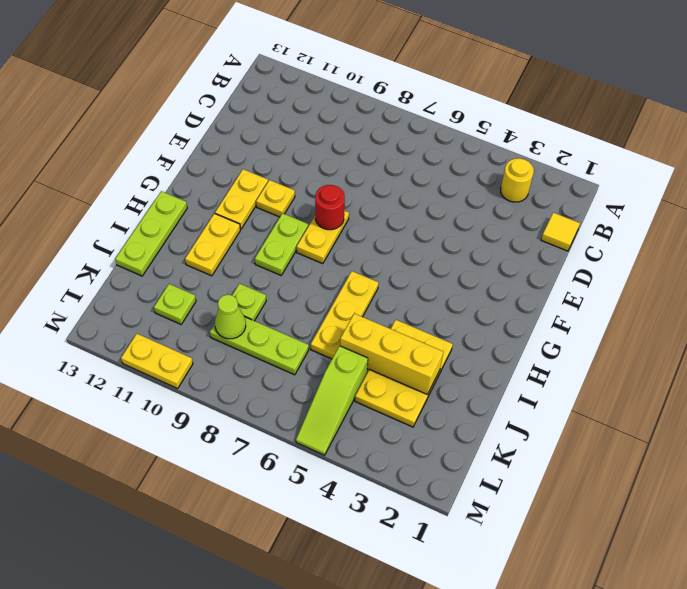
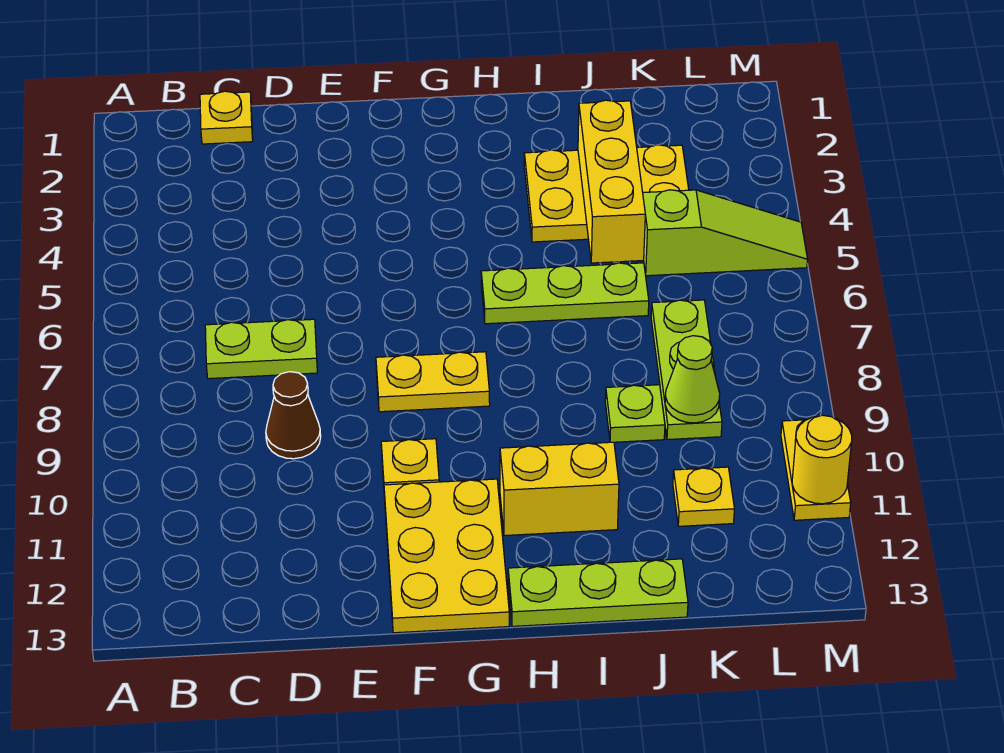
yellow 1x1 round brick [501,158,534,202] -> yellow 1x1 round brick moved to [792,415,852,504]
yellow 1x1 tile [541,213,580,251] -> yellow 1x1 plate [200,91,253,144]
none -> brown 1x1 cone [266,372,321,459]
red 1x1 round brick [315,185,345,230] -> none
yellow 1x2 plate [215,169,268,229] -> yellow 2x3 plate [384,479,509,633]
lime 1x2 plate [255,213,308,275] -> lime 1x2 plate moved to [205,319,317,379]
yellow 1x3 plate [311,271,378,359] -> lime 1x3 plate [481,263,649,324]
yellow 1x2 plate [185,213,240,276] -> yellow 1x2 brick [500,442,619,536]
lime 1x1 plate [154,284,196,324] -> yellow 1x1 plate [673,467,734,526]

